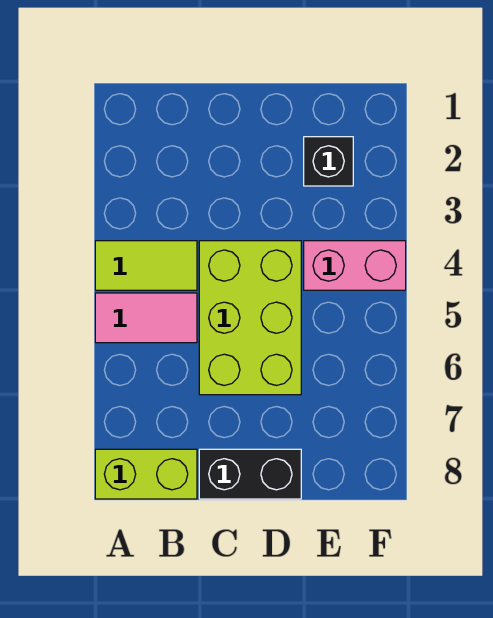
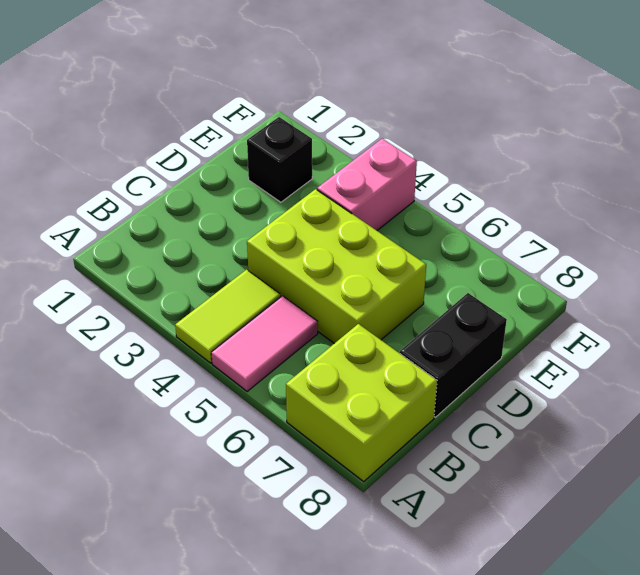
lime 1x2 brick [95,449,197,499] -> lime 2x2 brick [286,324,437,482]

